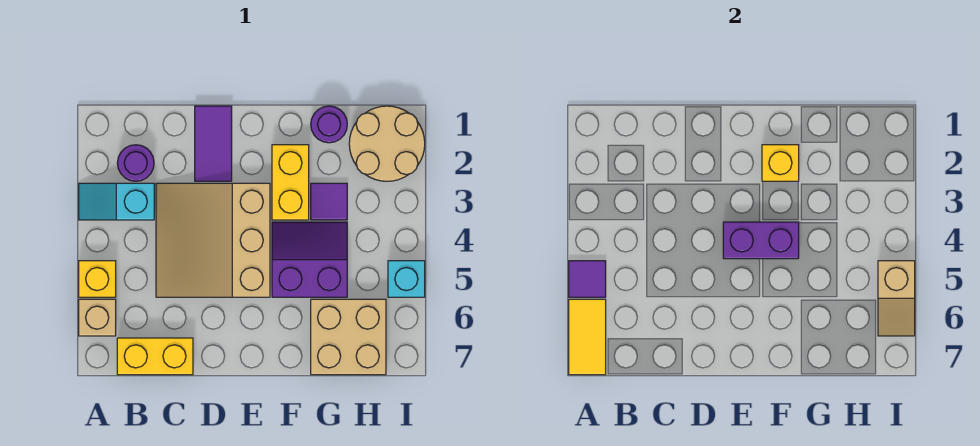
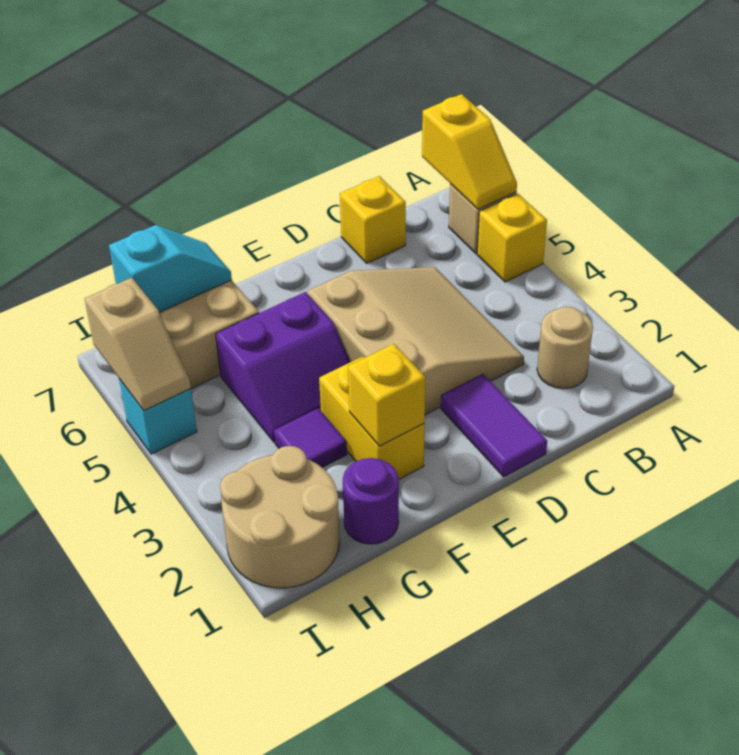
cyan 1x2 slope [79,183,154,220] -> cyan 1x2 slope moved to [109,225,232,313]
purple 1x1 tile [569,261,606,297] -> none
yellow 1x2 tile [569,299,606,375] -> yellow 1x2 slope [422,94,517,209]
purple 1x1 round brick [117,145,154,181] -> tan 1x1 round brick [537,307,593,389]
yellow 1x2 brick [117,338,193,375] -> yellow 1x1 brick [340,176,406,263]
purple 1x2 brick [723,222,799,259] -> none
tan 1x2 slope [878,261,915,336] -> tan 1x2 slope turned to [84,278,191,411]

